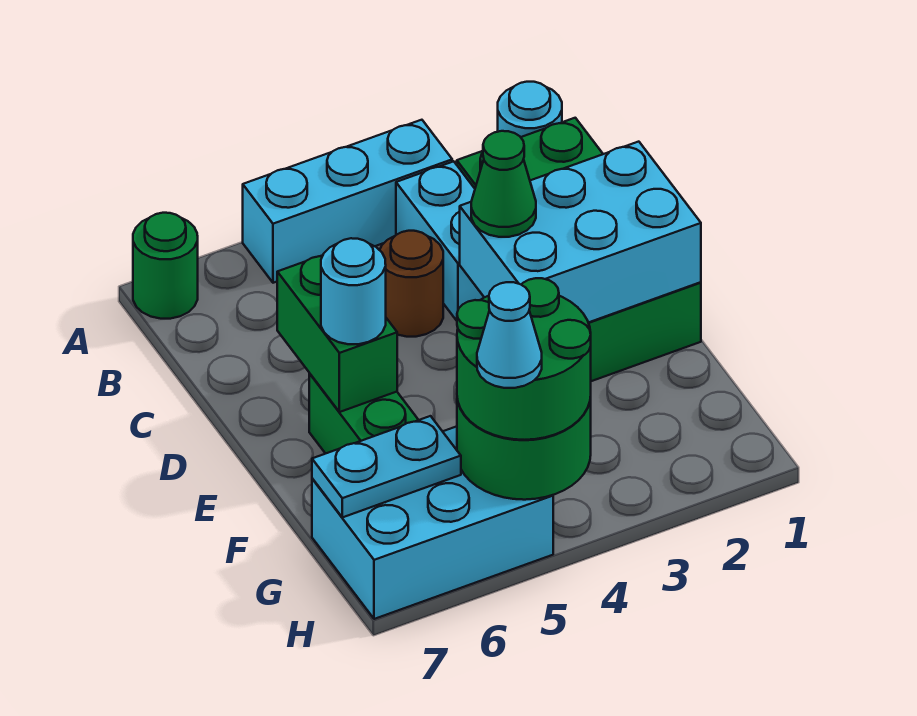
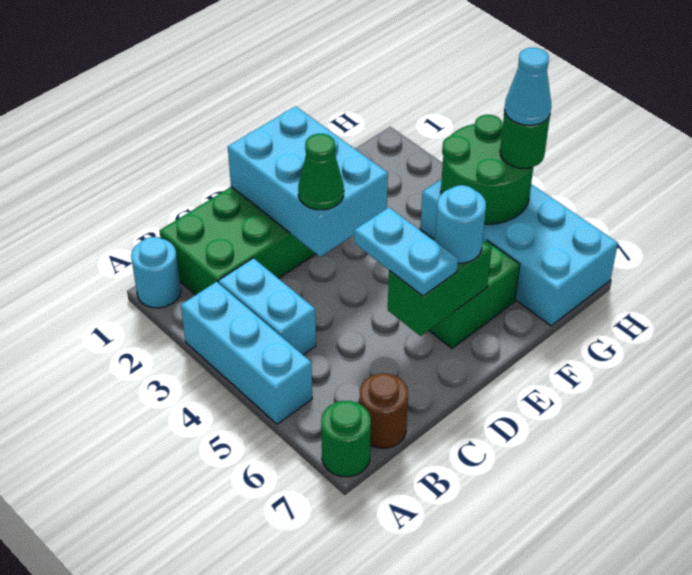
cyan 1x2 brick [396,161,484,321] -> cyan 1x2 brick turned to [219,258,316,355]
brown 1x1 round brick [380,231,443,337] -> brown 1x1 round brick moved to [359,373,408,448]
green 2x2 round brick [457,278,591,440] -> green 1x1 round brick [500,110,550,168]
cyan 2x3 brick [312,426,553,619] -> cyan 2x4 brick [420,179,618,326]
cyan 1x2 plate [312,416,461,517] -> cyan 1x2 plate moved to [354,207,458,296]

